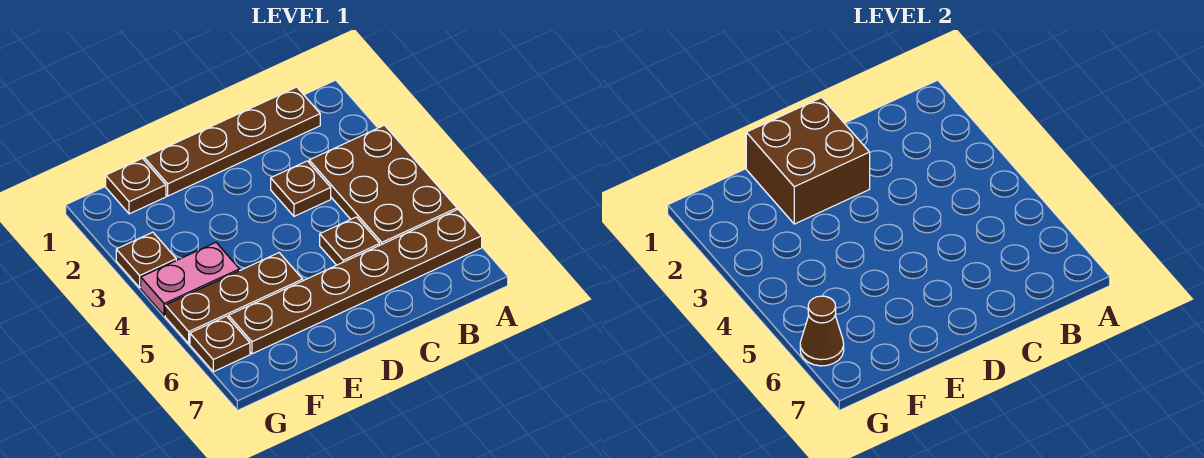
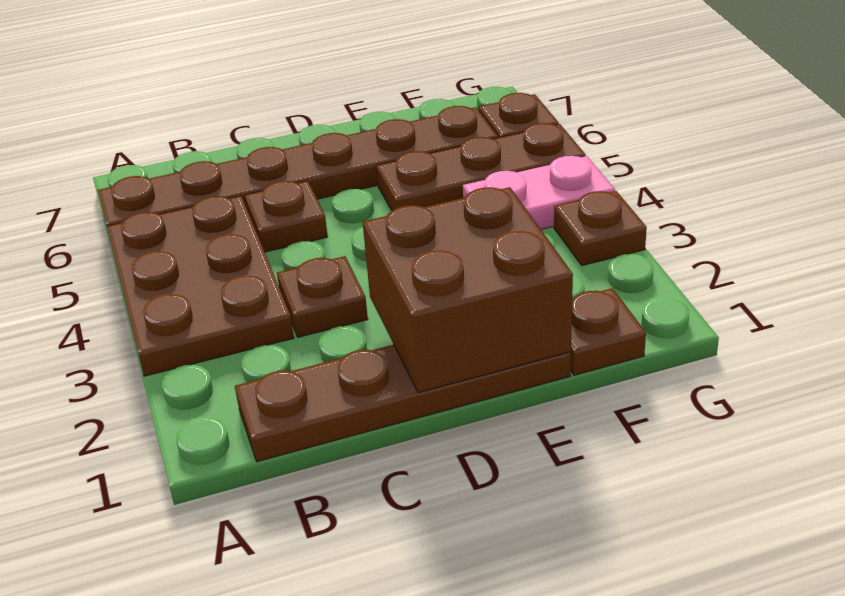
brown 1x1 cone [800,296,844,366] -> none

